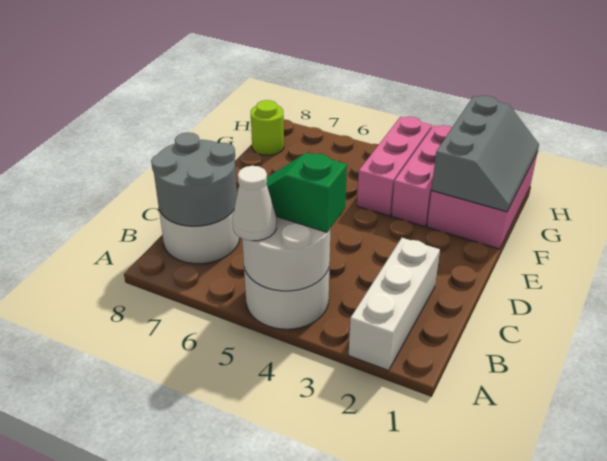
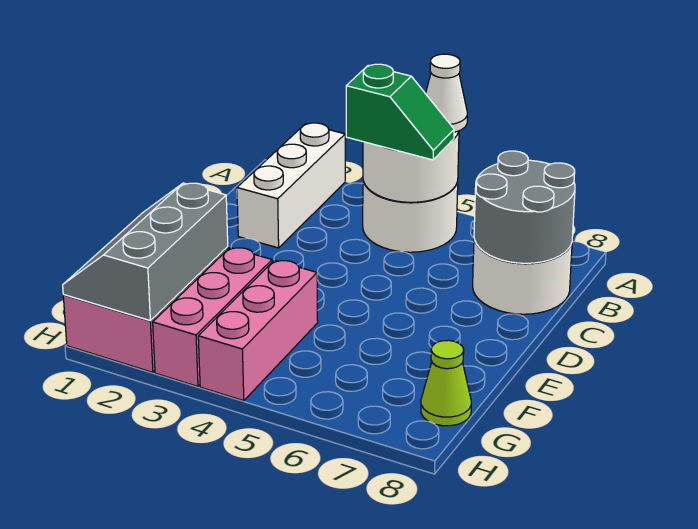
lime 1x1 round brick [251,100,284,155] -> lime 1x1 cone [421,340,471,426]

